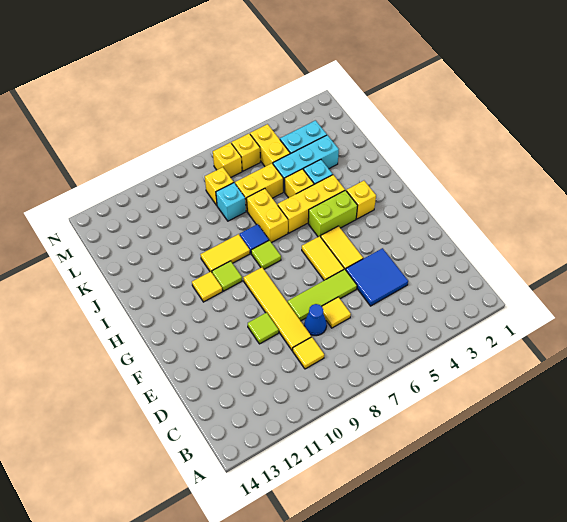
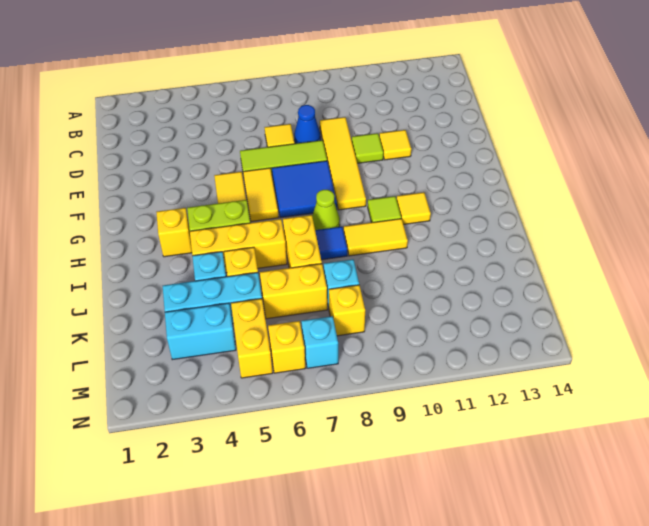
yellow 1x1 tile [293,337,324,369] -> yellow 1x1 tile moved to [379,130,411,160]
blue 2x2 tile [346,248,408,306] -> blue 2x2 tile moved to [272,161,337,218]
lime 1x1 tile [251,240,281,269] -> lime 1x1 cone [312,190,340,230]
yellow 1x1 brick [213,143,242,178] -> cyan 1x1 brick [301,316,338,368]

